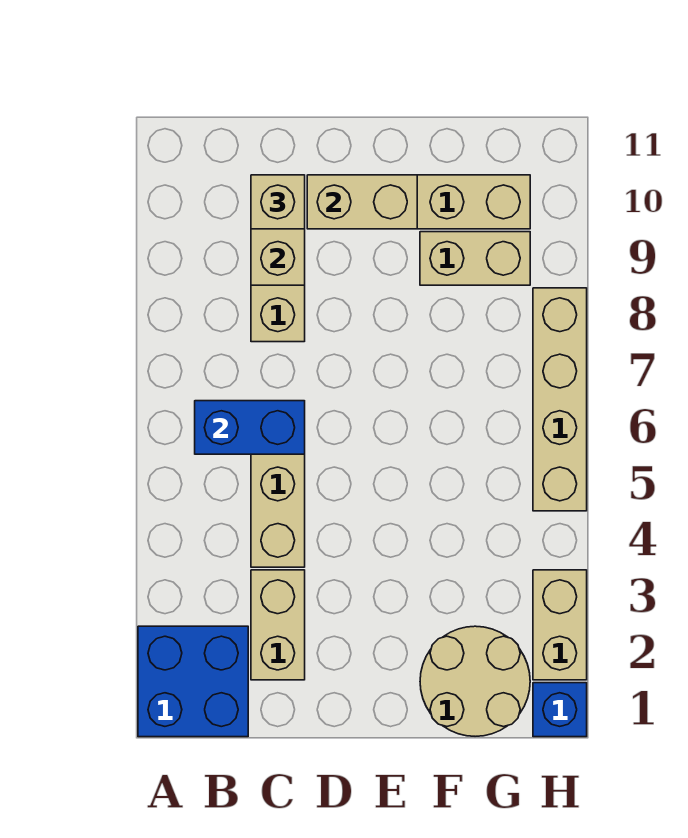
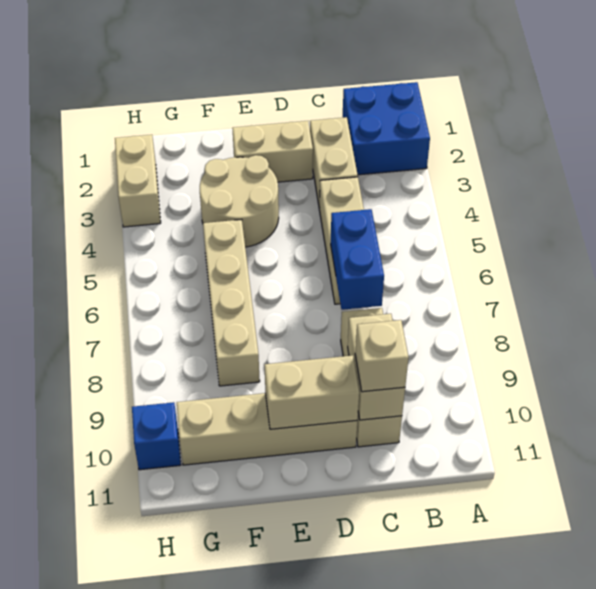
blue 1x2 brick [195,401,305,454] -> blue 1x2 brick turned to [331,209,384,310]
tan 2x2 round brick [420,626,530,736] -> tan 2x2 round brick moved to [200,155,279,247]
tan 1x2 brick [420,232,530,285] -> tan 1x2 brick moved to [232,121,313,182]
blue 1x1 brick [533,683,587,737] -> blue 1x1 brick moved to [132,402,181,470]
tan 1x4 brick [533,288,587,511] -> tan 1x4 brick moved to [203,219,260,386]

